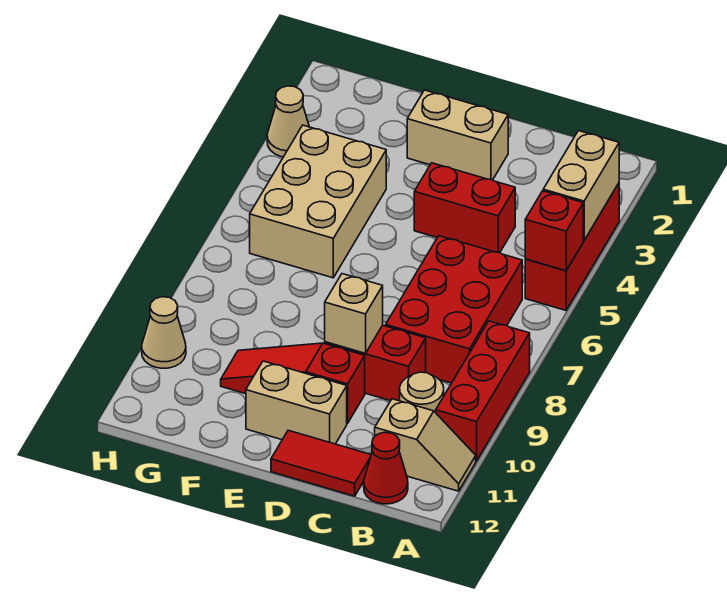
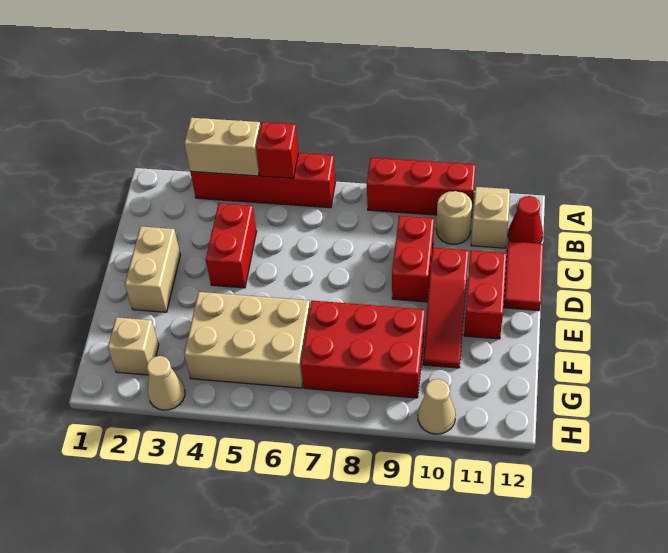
red 1x3 brick [525,183,619,310] -> red 1x4 brick [190,153,335,208]
red 2x3 brick [386,236,522,383] -> red 2x3 brick moved to [301,301,425,398]
tan 1x1 brick [325,274,383,353] -> tan 1x1 brick moved to [108,317,159,375]
tan 1x2 brick [246,361,347,444] -> red 1x2 brick [464,250,506,339]

